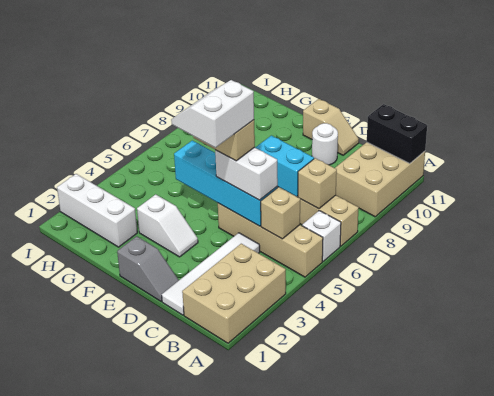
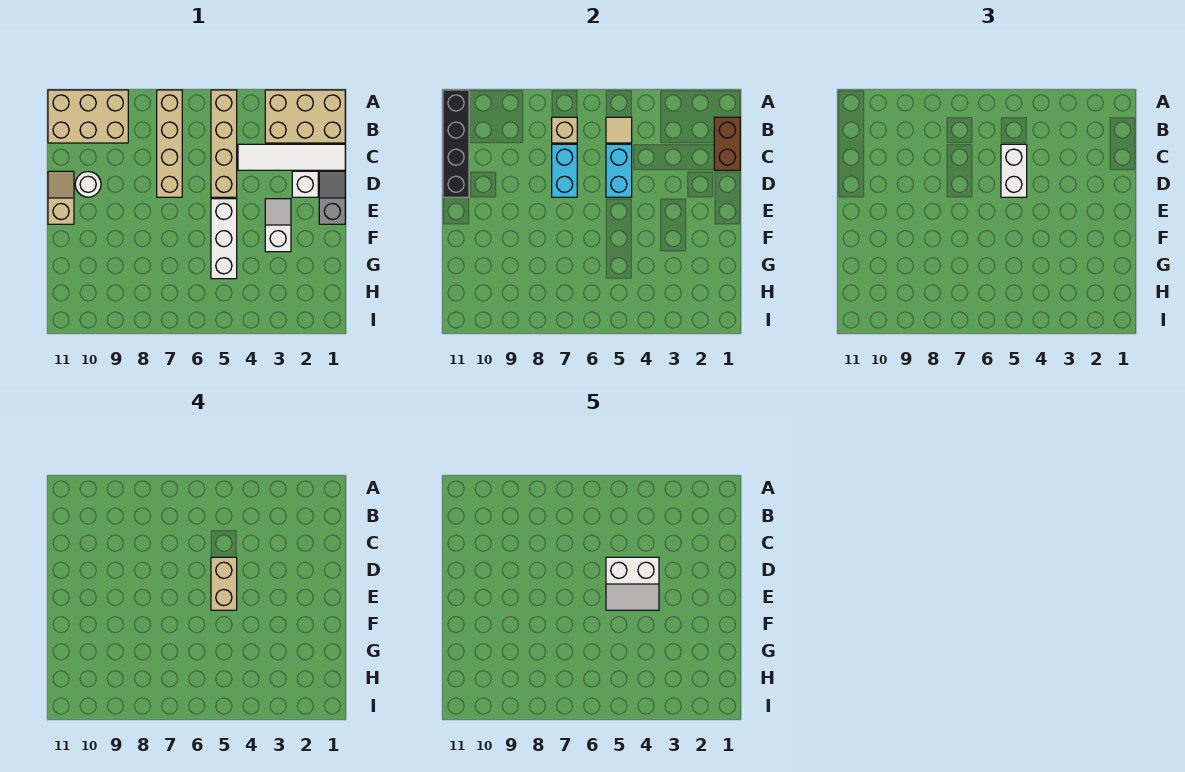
white 1x1 brick [302,211,341,261] -> white 1x1 brick moved to [292,171,318,197]
black 1x2 brick [367,104,427,163] -> black 1x4 brick [443,90,469,197]
none -> brown 1x2 brick [714,117,740,170]
tan 1x1 brick [261,187,300,239] -> tan 1x1 tile [606,117,632,143]
cyan 1x4 brick [174,141,278,226] -> cyan 1x2 brick [606,144,632,197]
white 1x3 brick [57,174,137,247] -> white 1x3 brick moved to [211,199,237,279]

